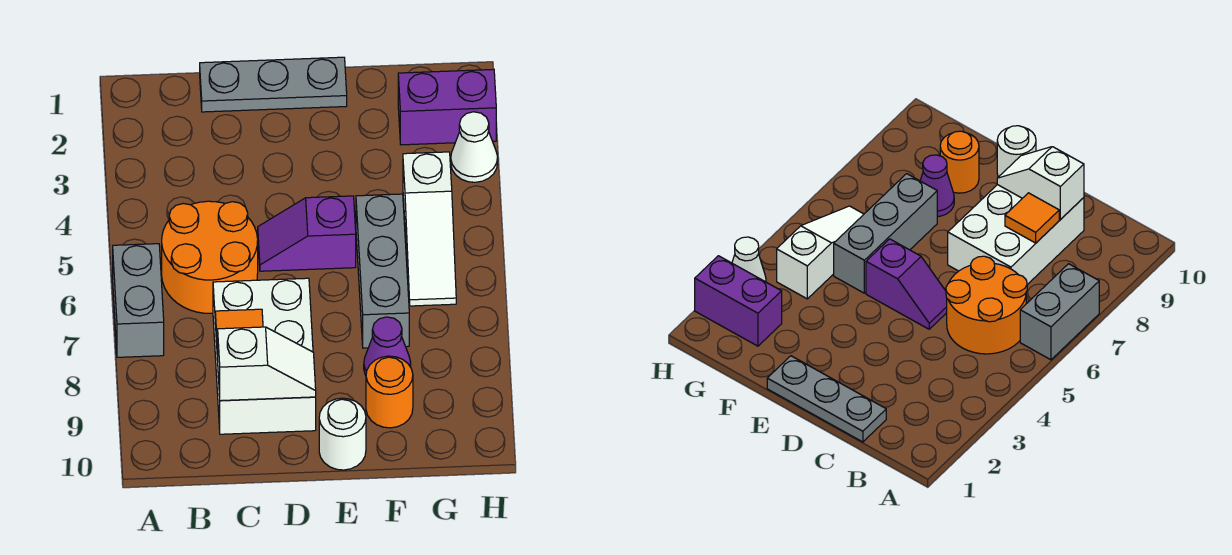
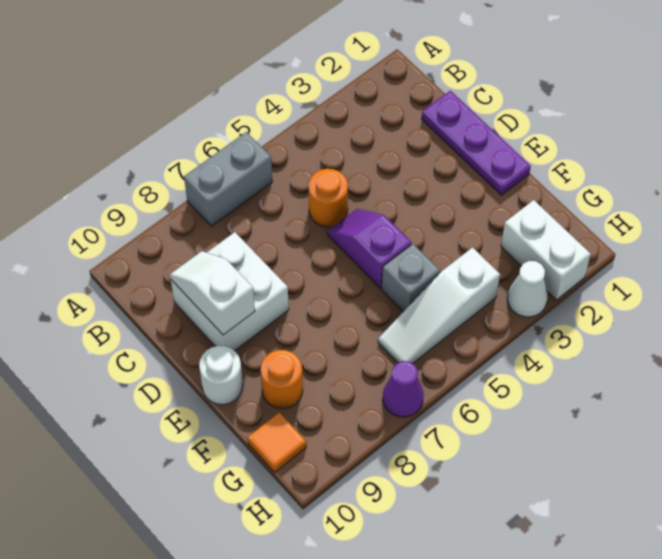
orange 2x2 round brick [162,201,258,313] -> orange 1x1 round brick [309,169,348,227]
grey 1x3 plate [200,57,347,112] -> purple 1x3 plate [422,91,531,195]
white 2x3 brick [213,278,316,434] -> white 2x2 brick [171,232,289,351]
orange 1x1 tile [215,309,263,360] -> orange 1x1 tile moved to [248,412,306,472]
white 1x2 slope [218,327,316,401] -> white 1x2 slope turned to [170,251,255,335]
grey 1x3 brick [356,194,409,348] -> grey 1x1 brick [382,244,440,312]
purple 1x1 cone [364,317,411,375] -> purple 1x1 cone moved to [383,361,424,417]
purple 1x2 brick [398,69,496,145] -> white 1x2 brick [501,200,591,300]

